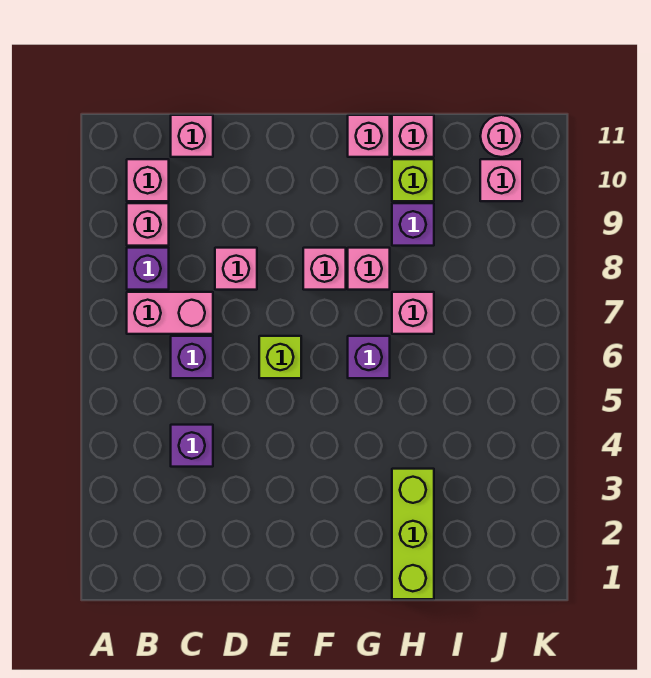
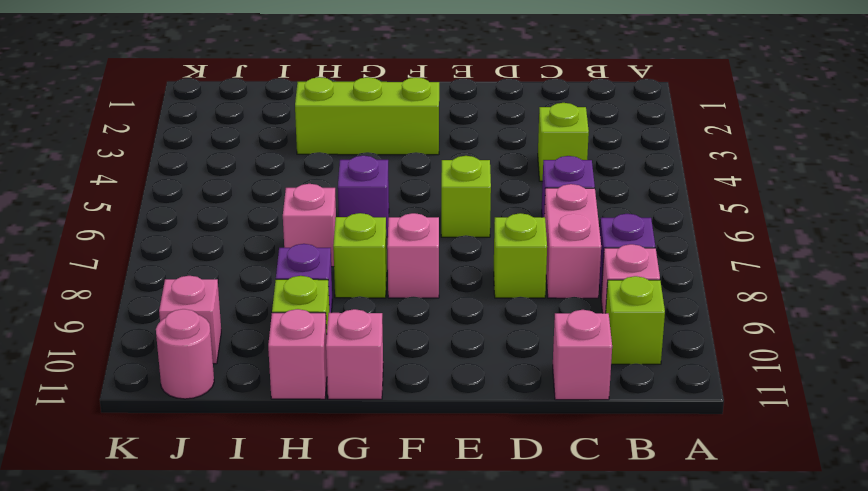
pink 1x2 brick [127,292,213,334] -> pink 1x2 brick turned to [544,184,601,298]
pink 1x1 brick [127,159,169,201] -> lime 1x1 brick [606,276,665,364]
purple 1x1 brick [171,425,213,467] -> lime 1x1 brick [538,103,589,181]
pink 1x1 brick [215,248,257,290] -> lime 1x1 brick [494,213,547,298]
pink 1x1 brick [348,248,390,290] -> lime 1x1 brick [333,213,387,298]
lime 1x3 brick [392,469,434,599] -> lime 1x3 brick turned to [295,77,439,155]

